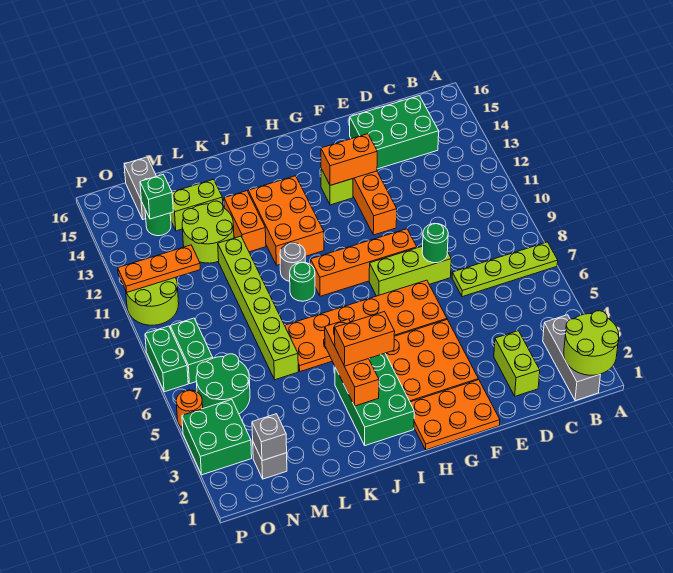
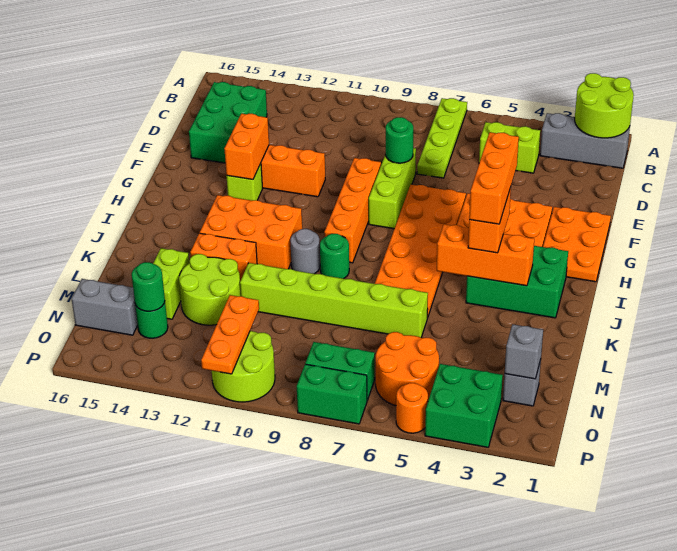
lime 1x2 brick [494,331,540,396] -> lime 1x2 brick moved to [479,122,540,173]
none -> orange 1x3 brick [469,132,519,224]
green 2x2 round brick [196,354,250,414] -> orange 2x2 round brick [376,332,439,406]
green 1x1 brick [140,175,173,219] -> green 1x1 round brick [132,262,165,311]

